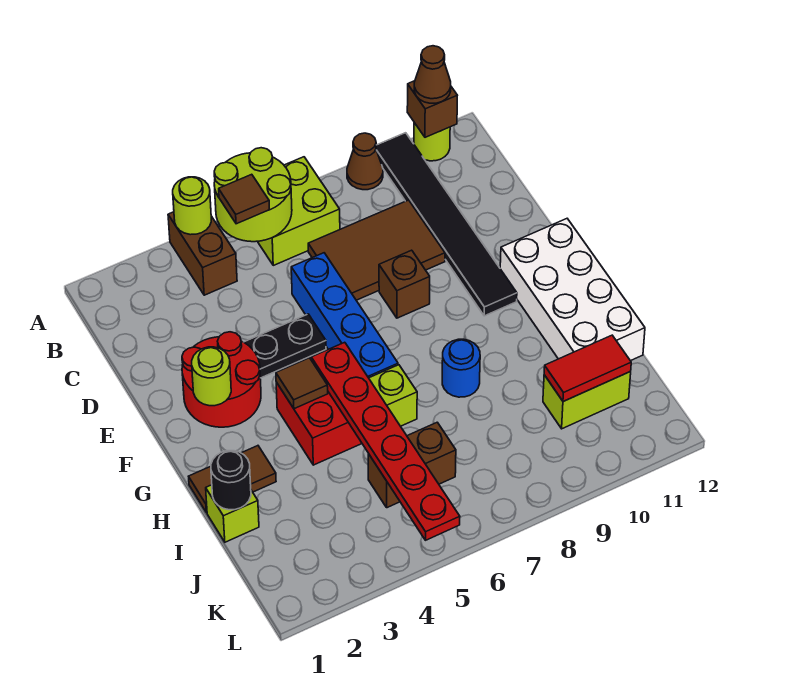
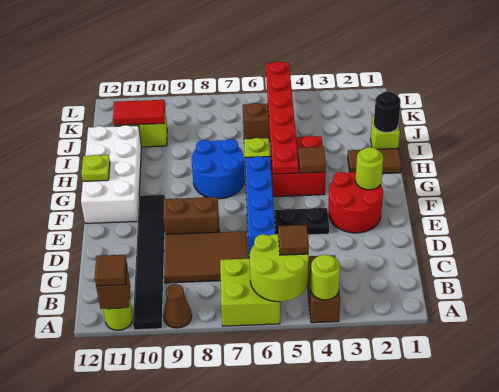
brown 1x1 cone [414,46,451,103] -> brown 1x1 tile [95,255,127,286]
brown 1x1 brick [379,250,430,318] -> brown 1x2 brick [163,197,219,234]
none -> lime 1x1 plate [81,155,110,181]
blue 1x1 round brick [442,339,480,397] -> blue 2x2 round brick [192,139,244,199]

